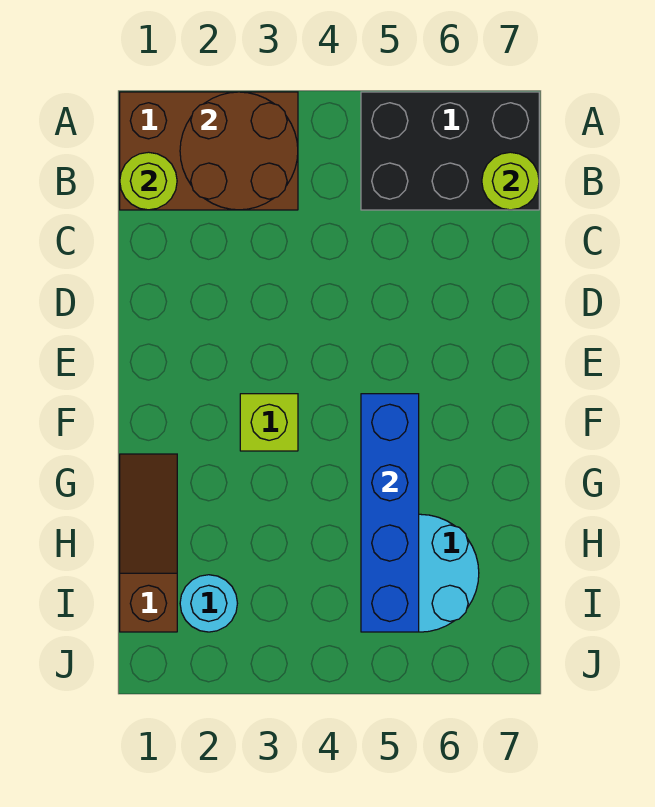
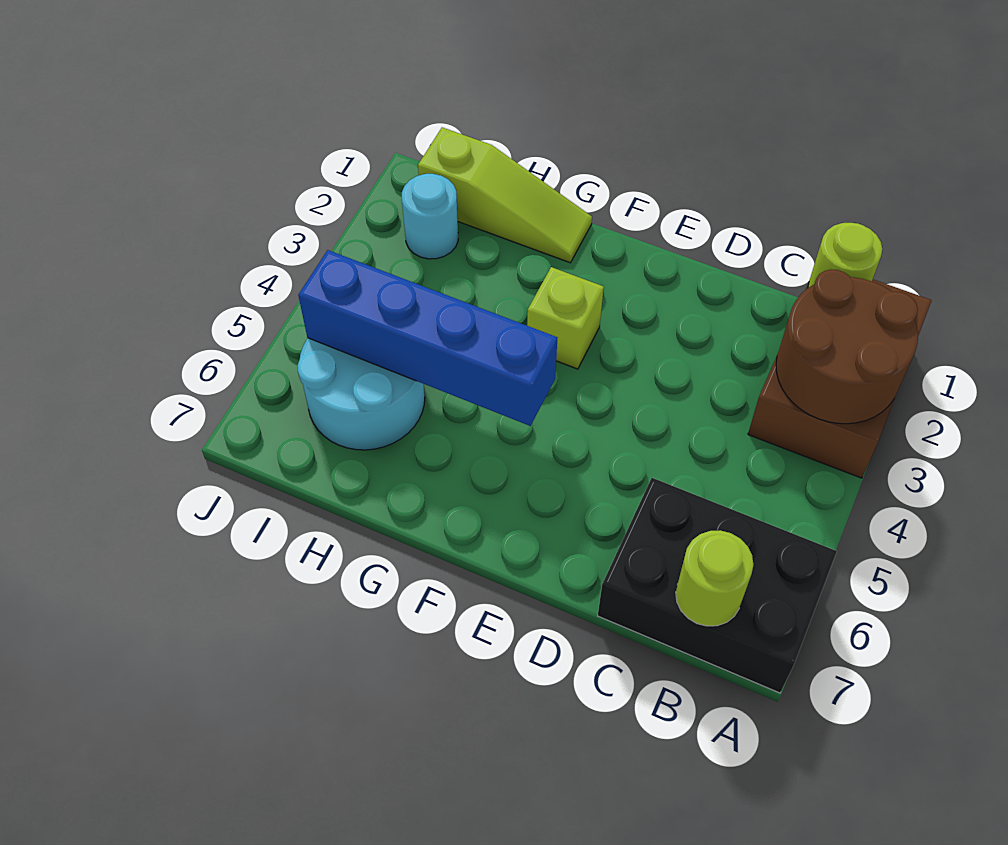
black 2x3 brick [361,92,539,210] -> black 2x3 brick turned to [598,478,837,693]
brown 1x3 slope [120,454,177,632] -> lime 1x3 slope [418,127,592,263]

